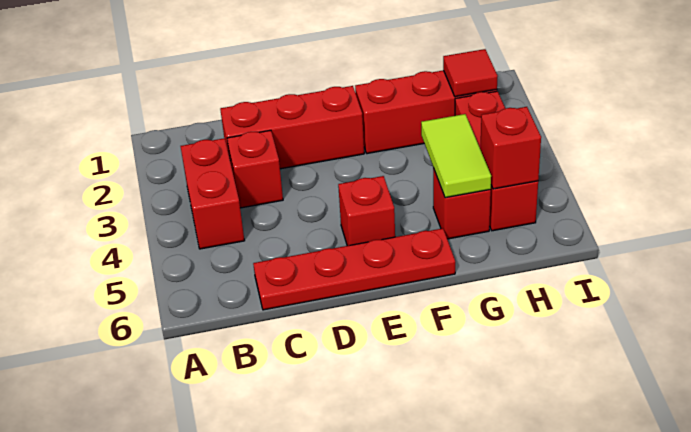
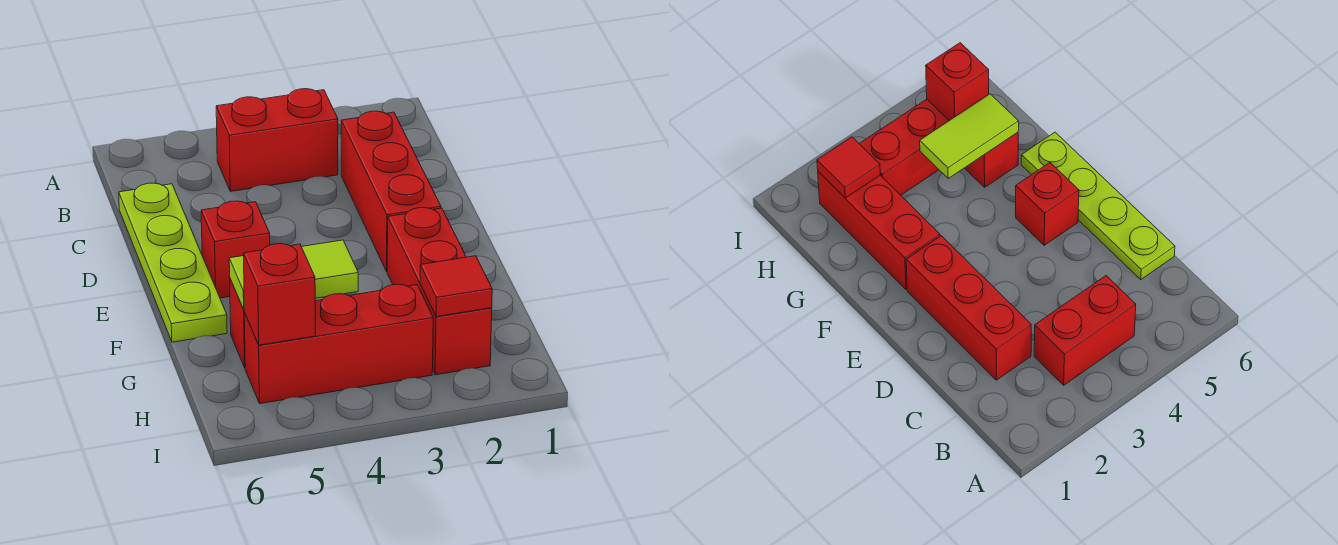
red 1x1 brick [227,130,283,208] -> none
red 1x4 plate [253,228,455,310] -> lime 1x4 plate [119,183,227,342]

